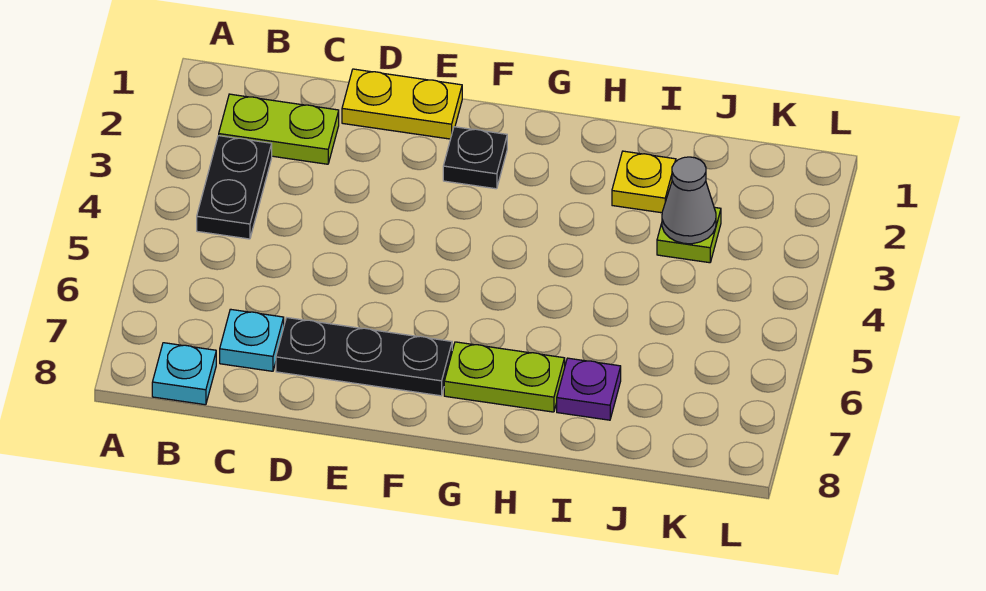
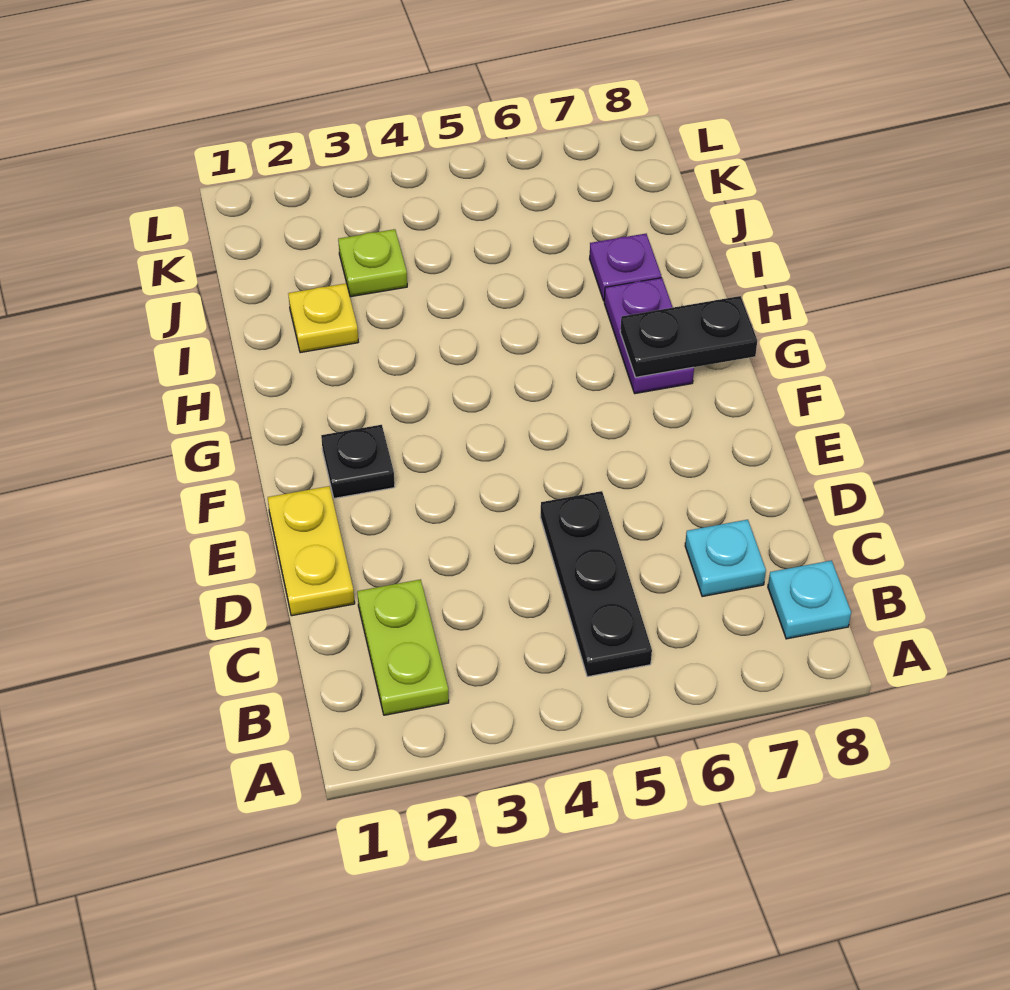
black 1x2 plate [197,136,272,239] -> black 1x2 plate moved to [620,296,757,377]
black 1x3 plate [276,318,452,396] -> black 1x3 plate moved to [541,491,652,677]
lime 1x2 plate [444,342,565,412] -> purple 1x2 plate [604,278,694,394]
grey 1x1 cone [662,157,716,244] -> none

